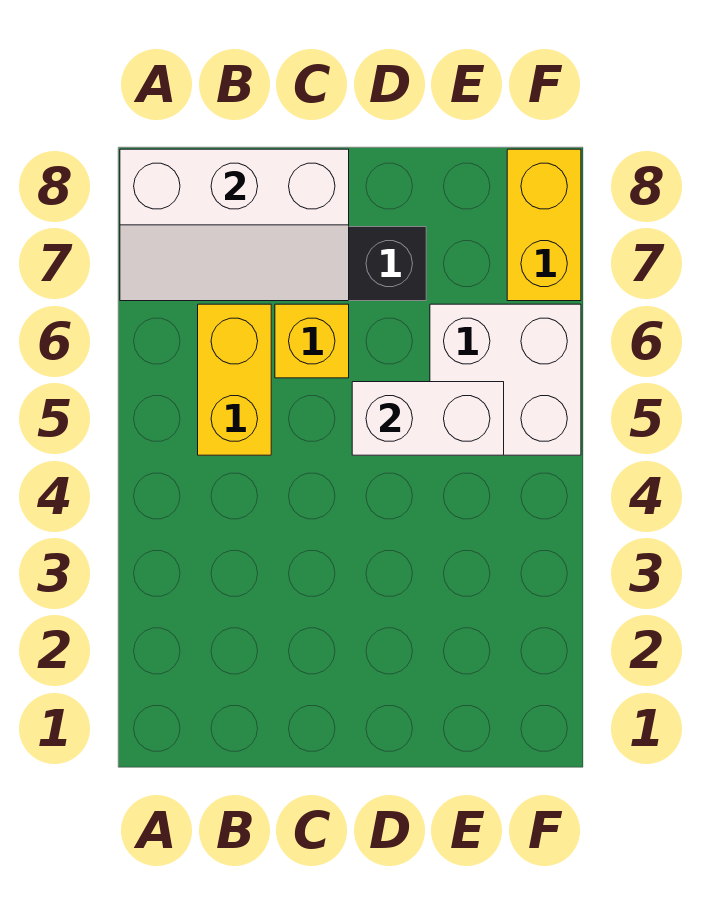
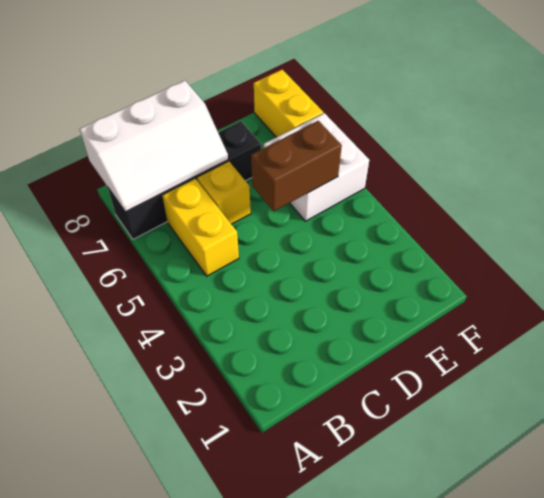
white 1x2 brick [352,382,504,455] -> brown 1x2 brick [251,121,342,211]

